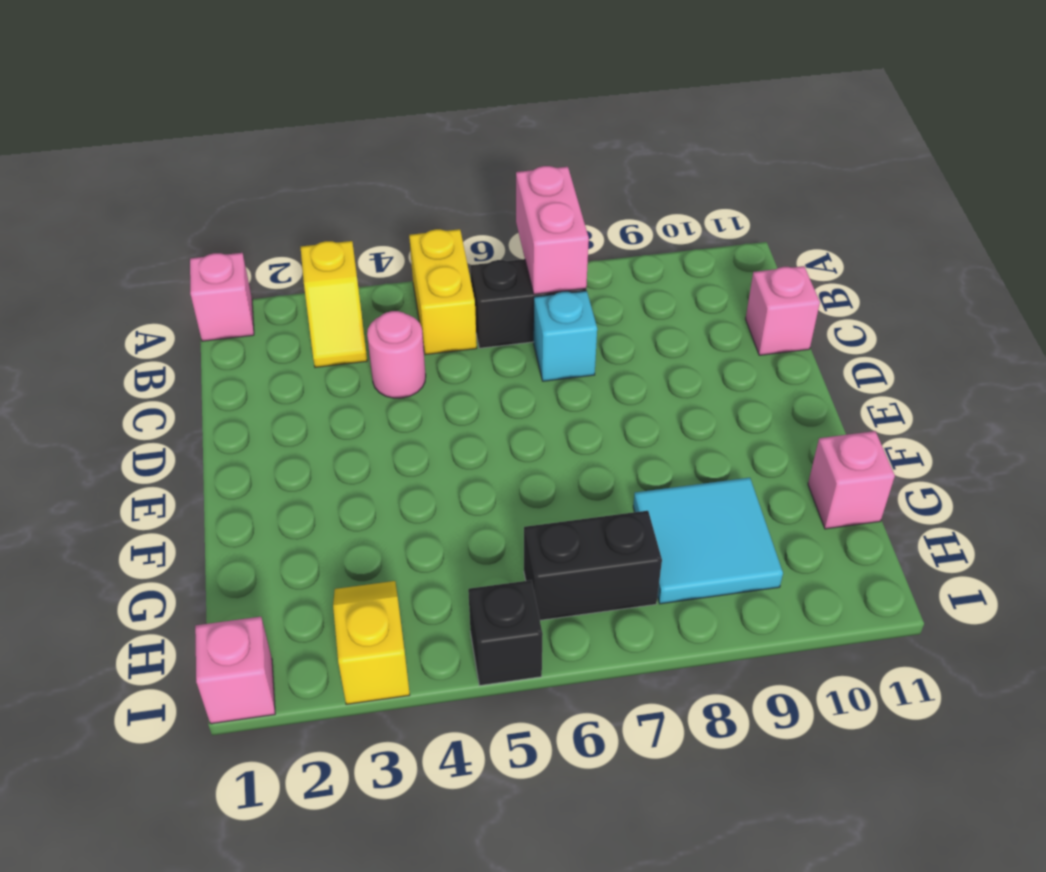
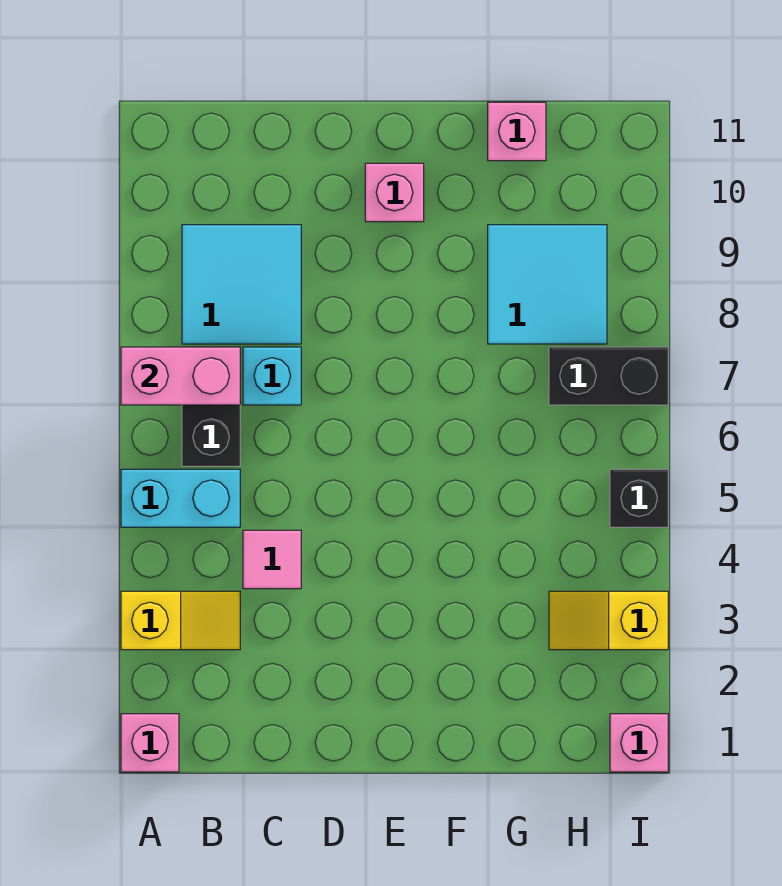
yellow 1x2 brick [409,229,477,355] -> cyan 1x2 brick [121,469,240,527]
none -> cyan 2x2 tile [182,225,301,344]
pink 1x1 round brick [367,311,426,398] -> pink 1x1 tile [243,530,301,589]
pink 1x1 brick [746,266,820,355] -> pink 1x1 brick moved to [365,163,424,222]
black 1x2 brick [524,511,662,620] -> black 1x2 brick turned to [549,347,668,405]

